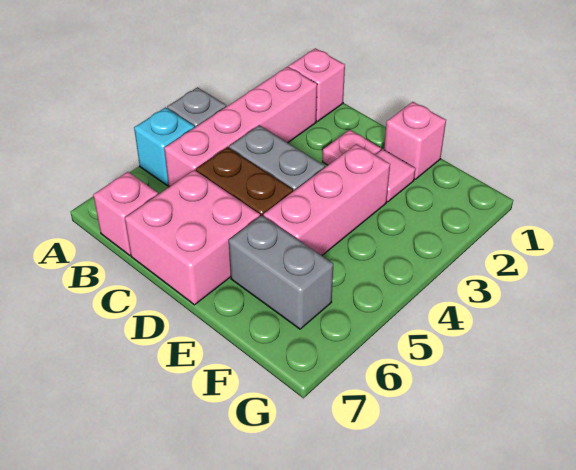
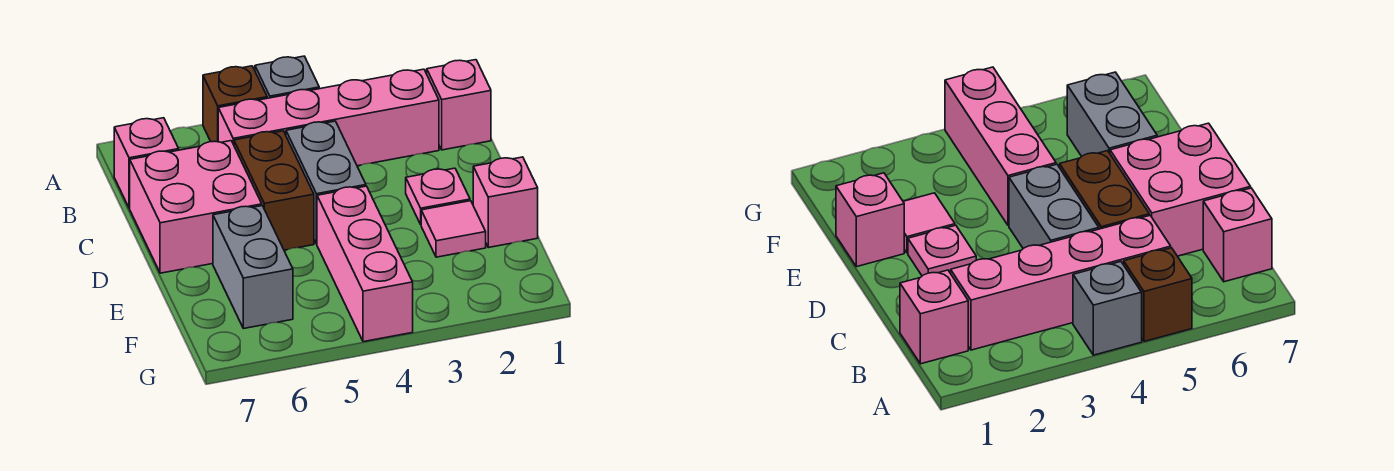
cyan 1x1 brick [134,107,195,186] -> brown 1x1 brick [203,66,267,142]
pink 1x3 brick [263,144,390,256] -> pink 1x3 brick turned to [317,186,413,342]

